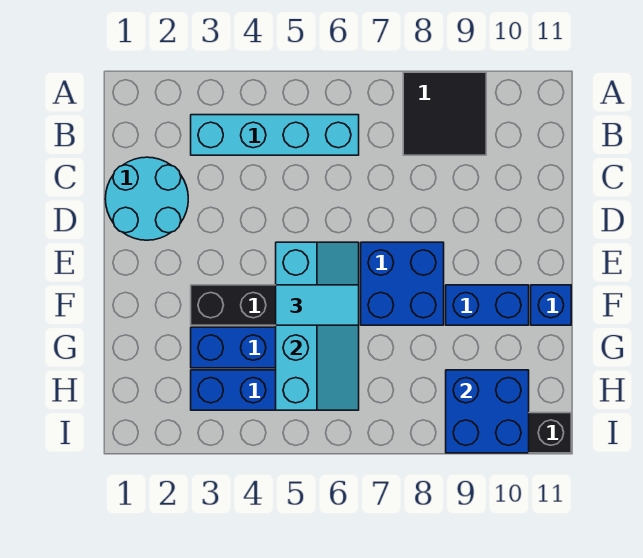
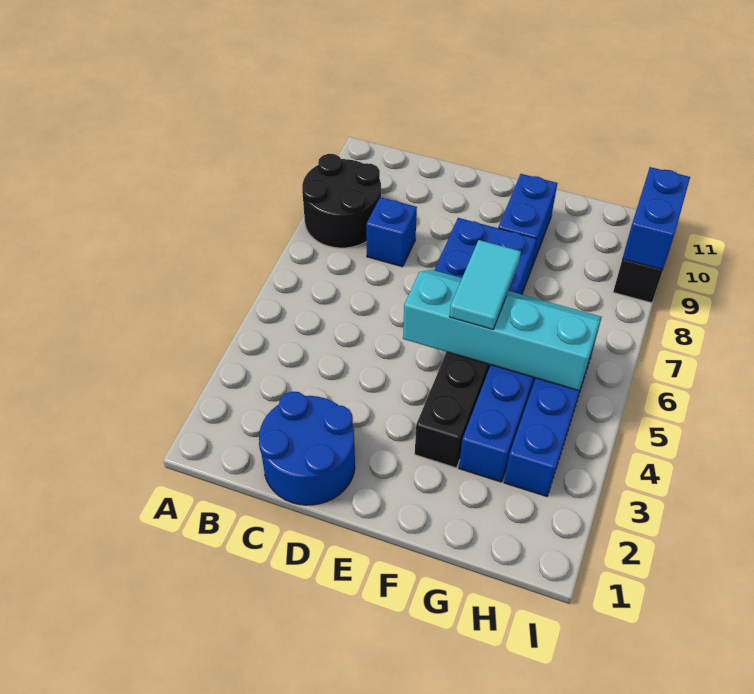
black 2x2 tile [403,72,486,155] -> black 2x2 round brick [302,154,381,248]
cyan 1x4 brick [191,115,359,155] -> none
cyan 2x2 round brick [105,157,188,240] -> blue 2x2 round brick [259,391,355,505]
blue 1x1 brick [531,285,571,325] -> blue 1x1 brick moved to [366,197,417,267]
blue 2x2 brick [446,370,529,453] -> blue 1x2 brick [622,167,690,270]

